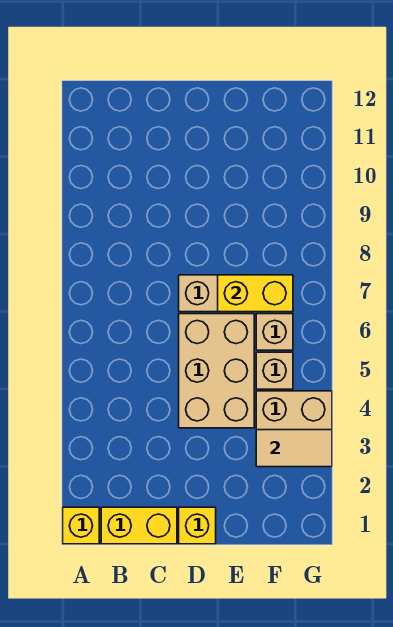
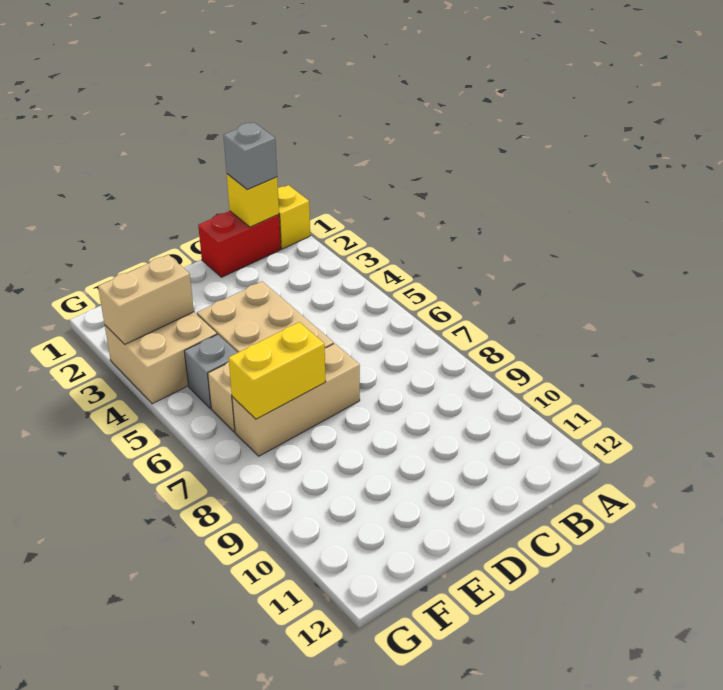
yellow 1x2 brick [101,507,177,544] -> red 1x2 brick [198,211,281,277]
none -> grey 1x1 brick [224,122,277,190]
yellow 1x1 brick [179,507,216,544] -> yellow 1x1 brick moved to [227,174,279,227]
tan 1x2 tile [256,430,332,467] -> tan 1x2 brick [98,255,194,344]
tan 1x1 brick [256,352,293,389] -> grey 1x1 brick [184,334,238,408]

